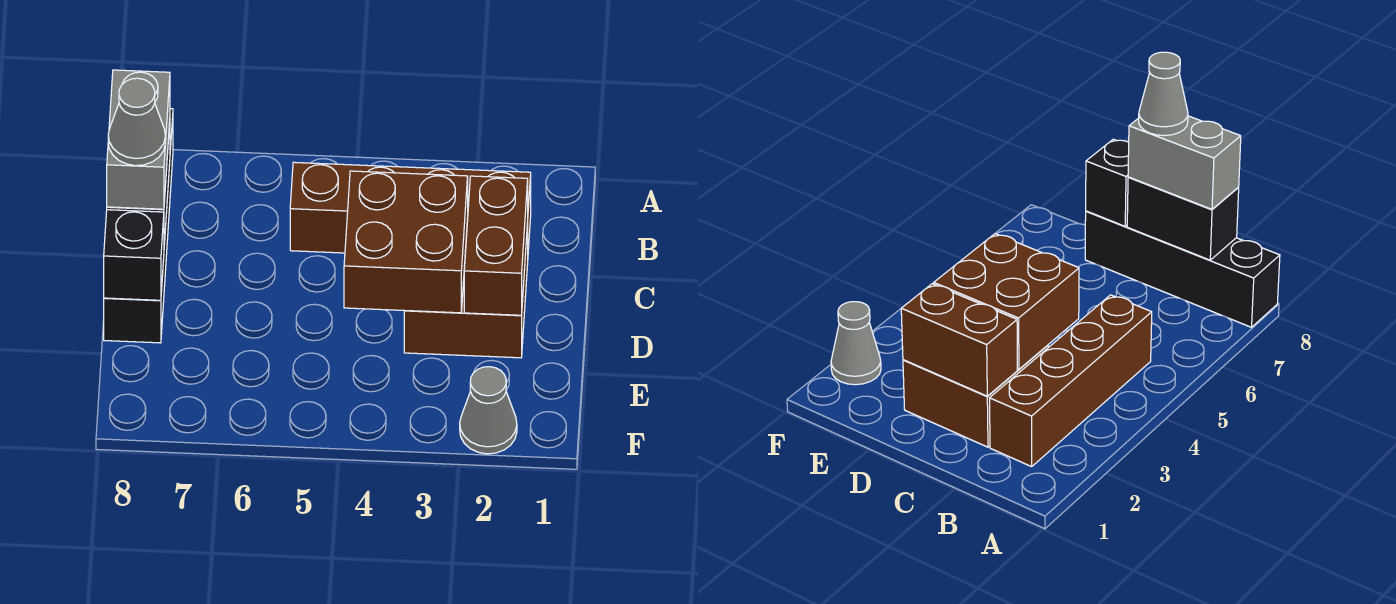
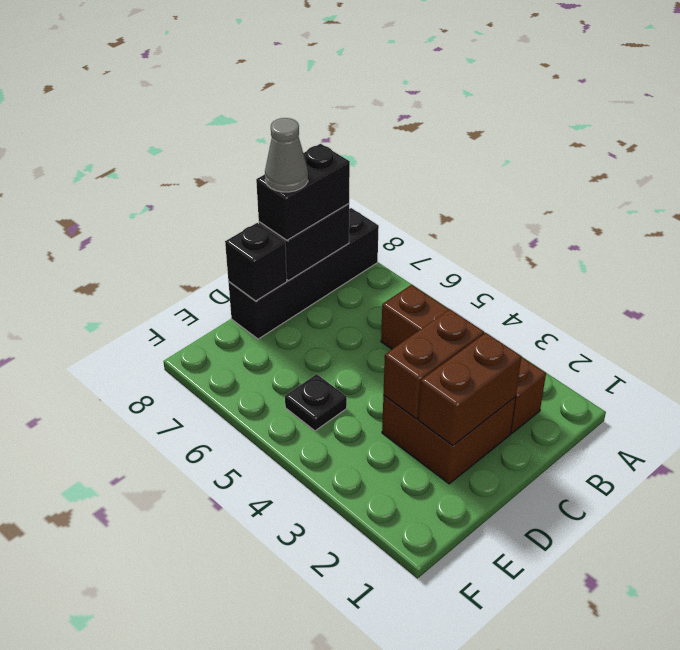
grey 1x2 brick [107,70,170,209] -> black 1x2 brick [256,144,350,240]
brown 2x2 brick [344,171,468,313] -> brown 1x2 brick [383,309,484,419]
none -> black 1x1 plate [285,374,347,431]
grey 1x1 cone [460,367,517,454] -> none

